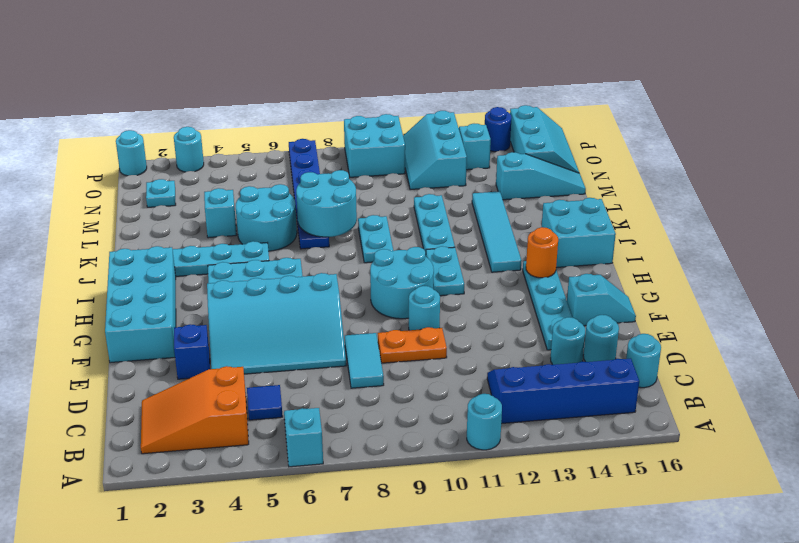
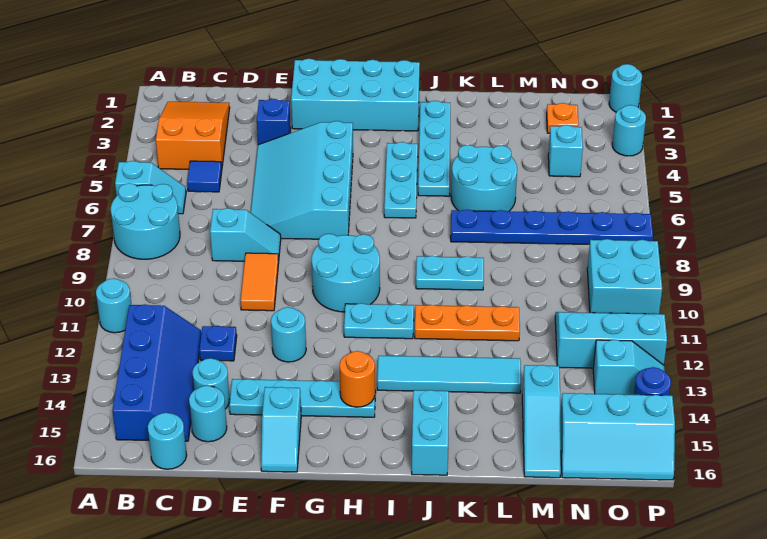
cyan 1x2 tile [345,333,384,388] -> cyan 1x2 slope [210,208,281,261]
none -> blue 1x1 plate [199,326,237,361]
orange 1x2 plate [378,327,447,363] -> orange 1x2 tile [241,253,279,311]
cyan 1x1 round brick [409,286,440,330] -> cyan 1x1 round brick moved to [271,307,306,362]
cyan 2x2 brick [542,198,616,267] -> cyan 1x2 brick [412,390,449,475]
cyan 1x3 plate [414,194,455,256] -> orange 1x3 plate [415,305,520,341]
cyan 2x2 round brick [296,170,357,237] -> cyan 2x2 round brick moved to [111,183,180,259]
cyan 1x1 brick [204,188,236,238] -> cyan 1x1 brick moved to [548,125,583,177]
cyan 1x1 plate [146,179,176,207] -> orange 1x1 plate [547,103,579,133]

